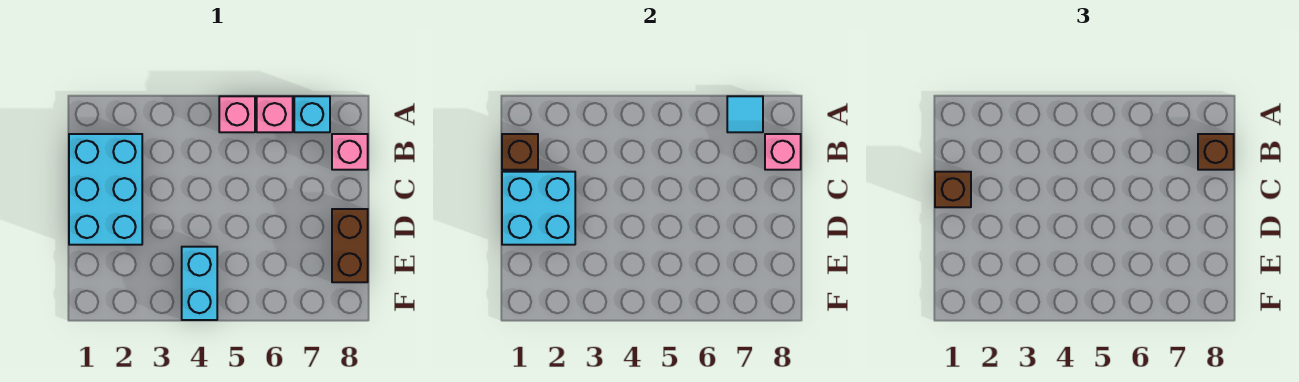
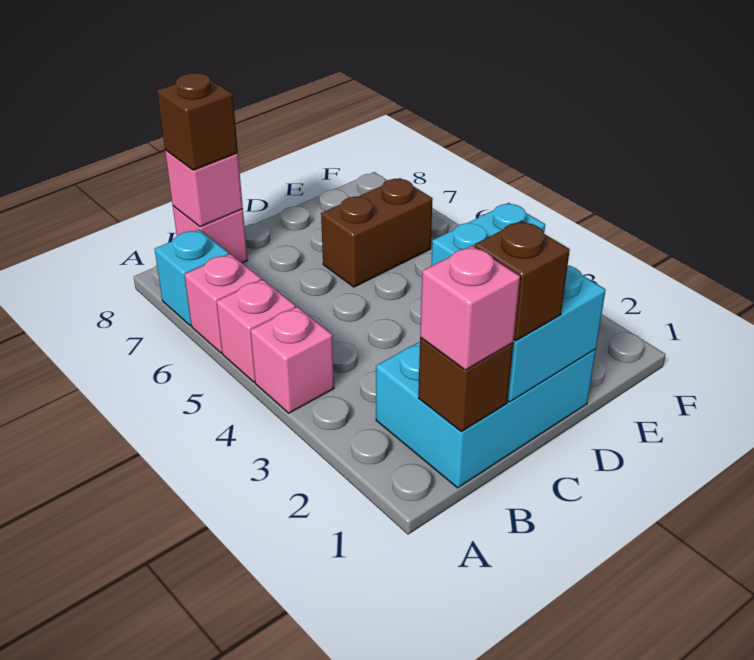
none -> pink 1x1 brick [251,307,334,413]
cyan 1x1 tile [727,96,763,132] -> none
none -> pink 1x1 brick [420,246,520,370]
brown 1x2 brick [332,209,368,282] -> brown 1x2 brick moved to [321,178,433,287]

